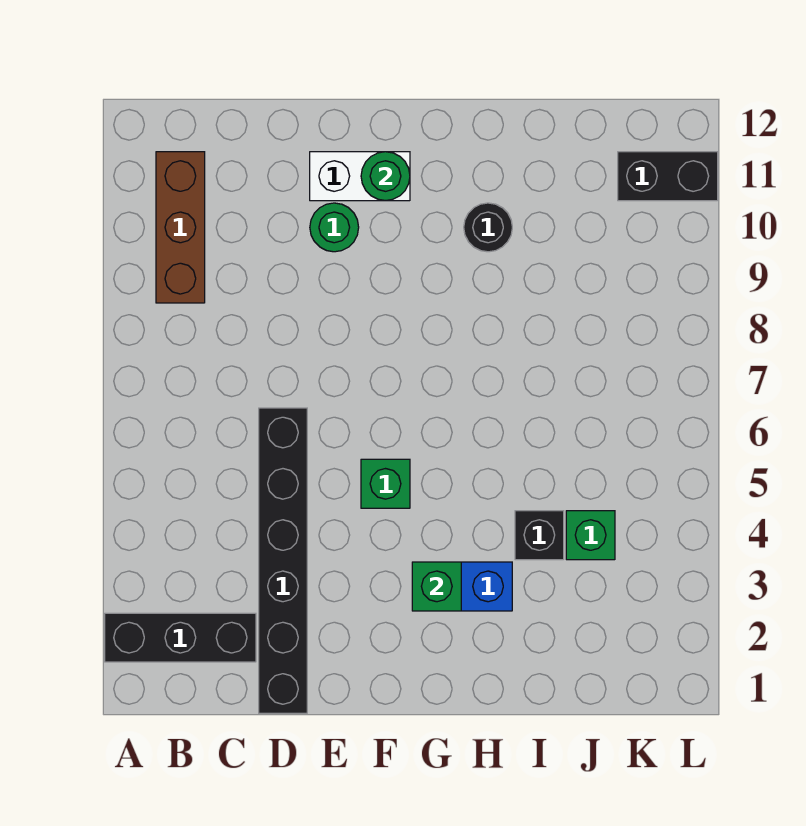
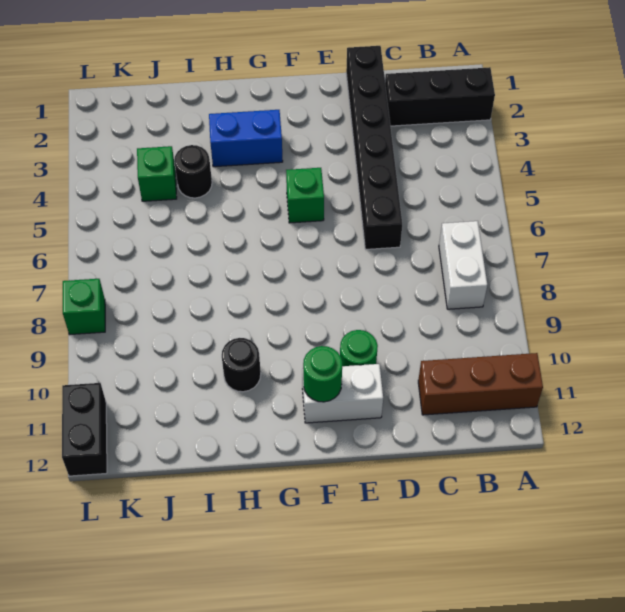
none -> white 1x2 brick [439,221,487,309]
brown 1x3 brick [156,152,205,303] -> brown 1x3 brick turned to [418,353,543,415]
green 1x1 brick [412,562,461,611] -> green 1x1 brick moved to [63,279,105,335]
black 1x1 brick [515,511,564,560] -> black 1x1 round brick [174,145,212,198]
black 1x2 brick [618,152,718,201] -> black 1x2 brick turned to [62,383,107,476]

